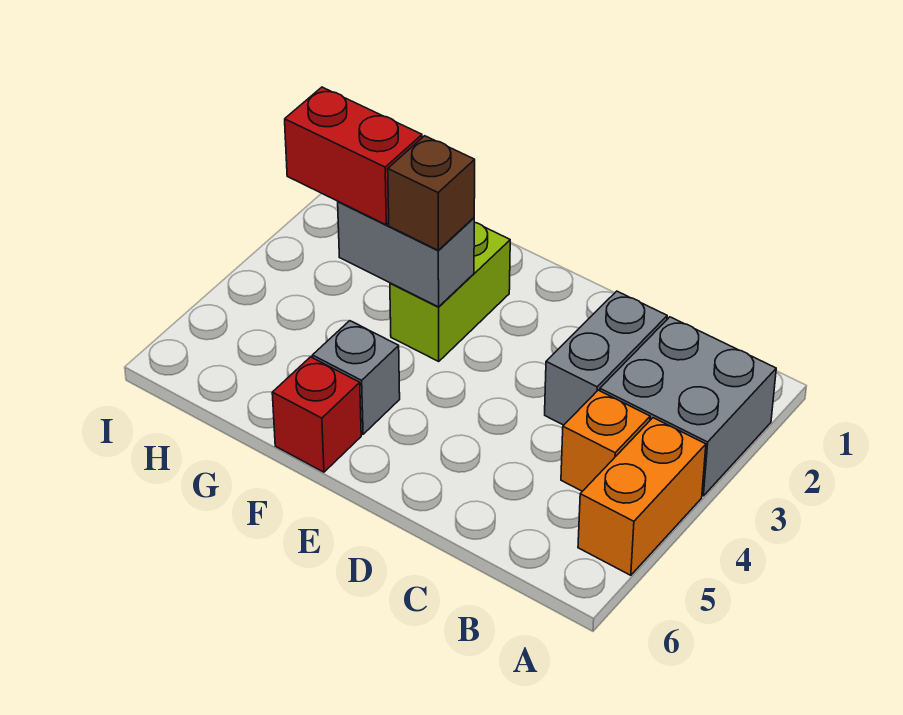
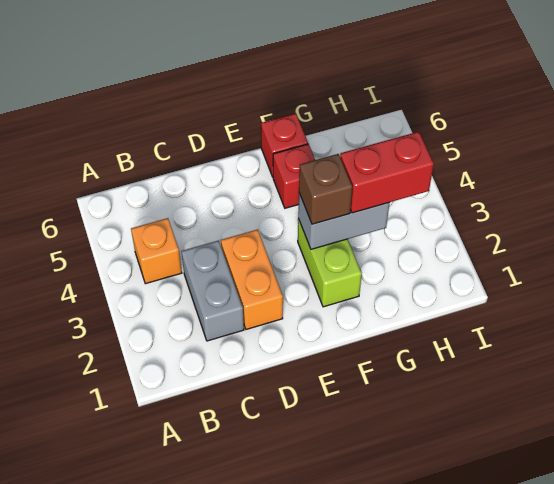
grey 2x2 brick [600,317,776,496] -> none
orange 1x2 brick [578,418,706,575] -> orange 1x2 brick moved to [221,229,283,329]
grey 1x1 brick [312,321,400,434] -> red 1x1 brick [273,144,315,208]

